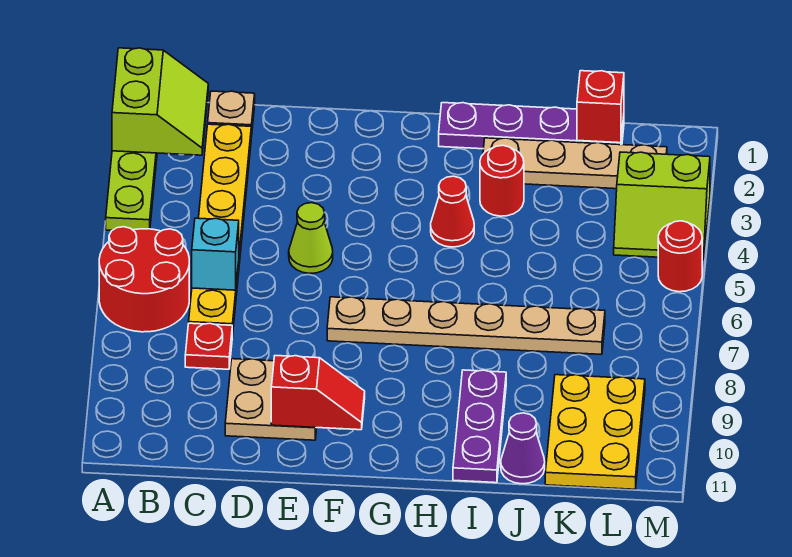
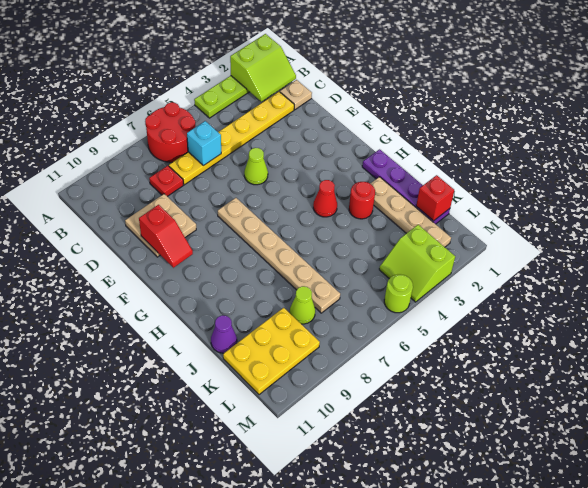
purple 1x3 plate [453,370,506,483] -> none
none -> lime 1x1 cone [290,286,315,324]
red 1x1 round brick [658,221,702,292] -> lime 1x1 round brick [384,274,413,313]

